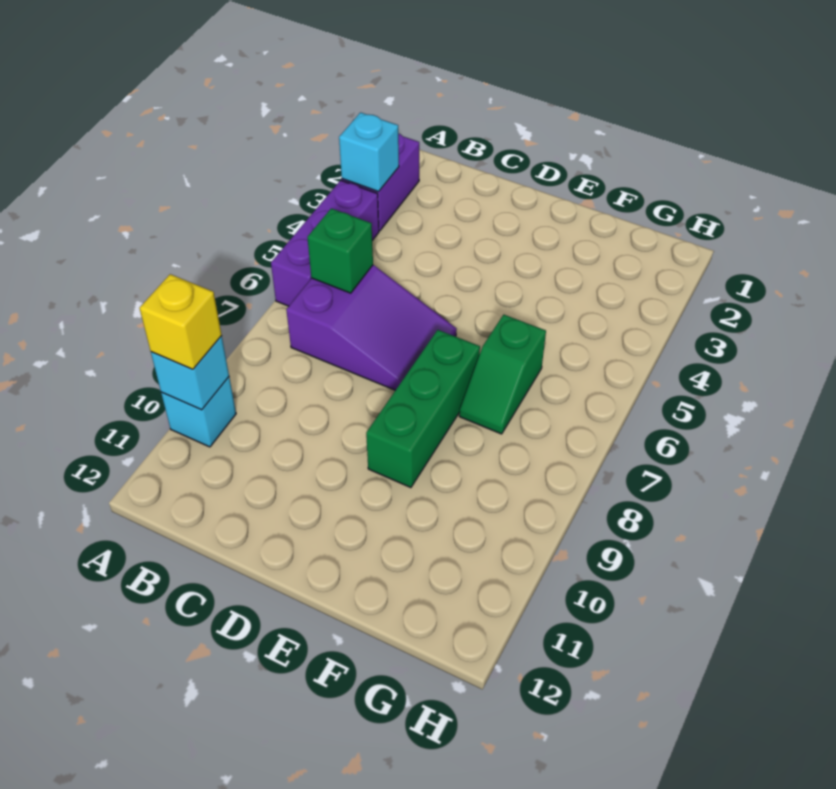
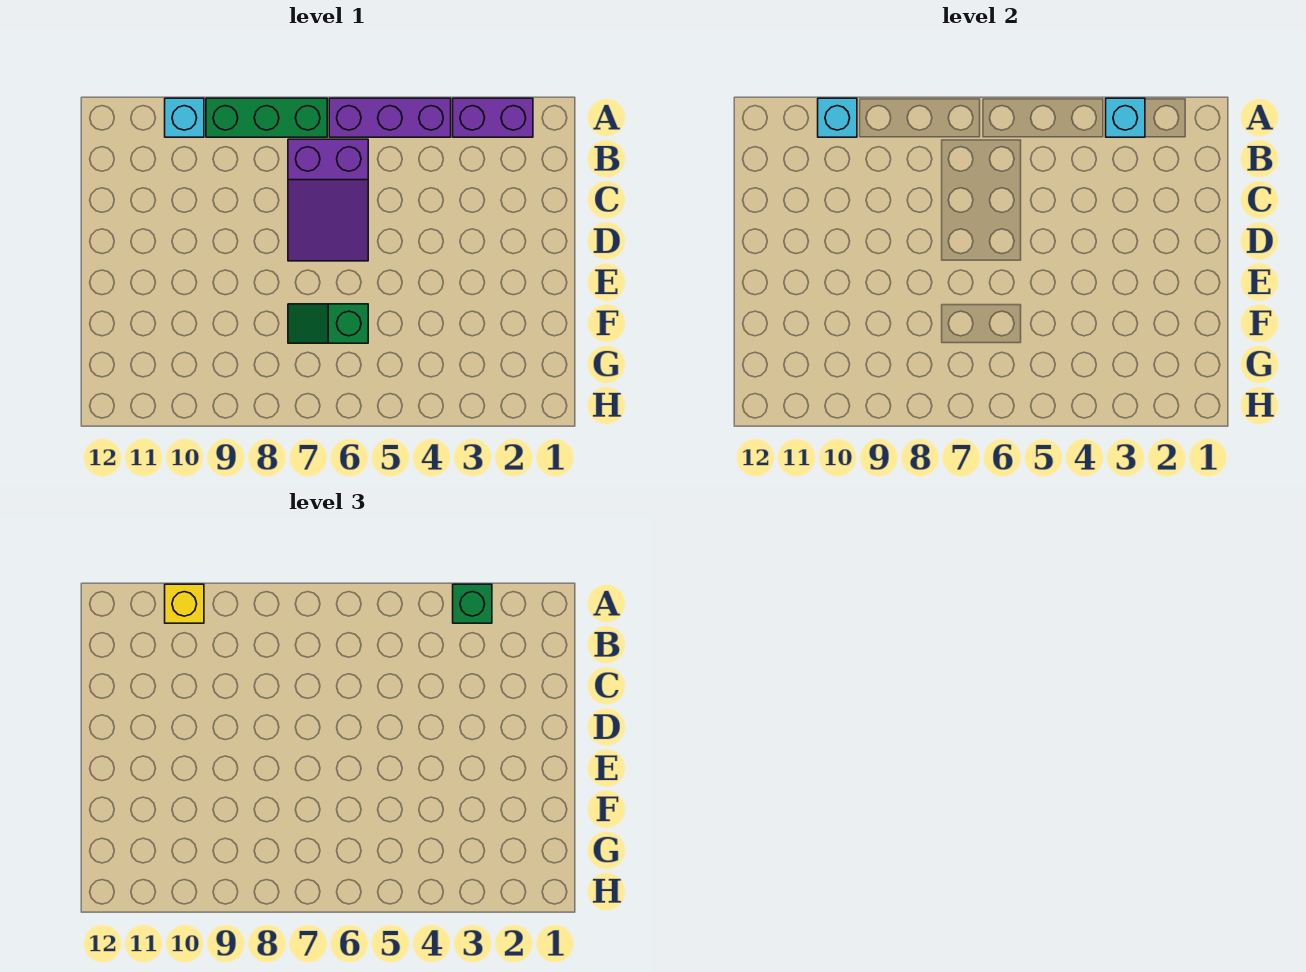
green 1x1 brick [307,208,373,293] -> green 1x1 brick moved to [453,584,492,623]
green 1x3 brick [366,330,480,488] -> green 1x3 brick moved to [206,98,327,137]

